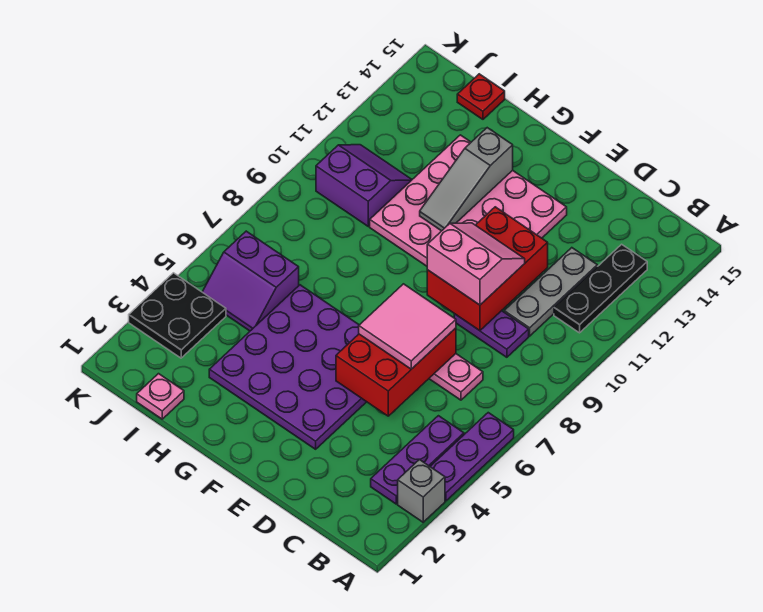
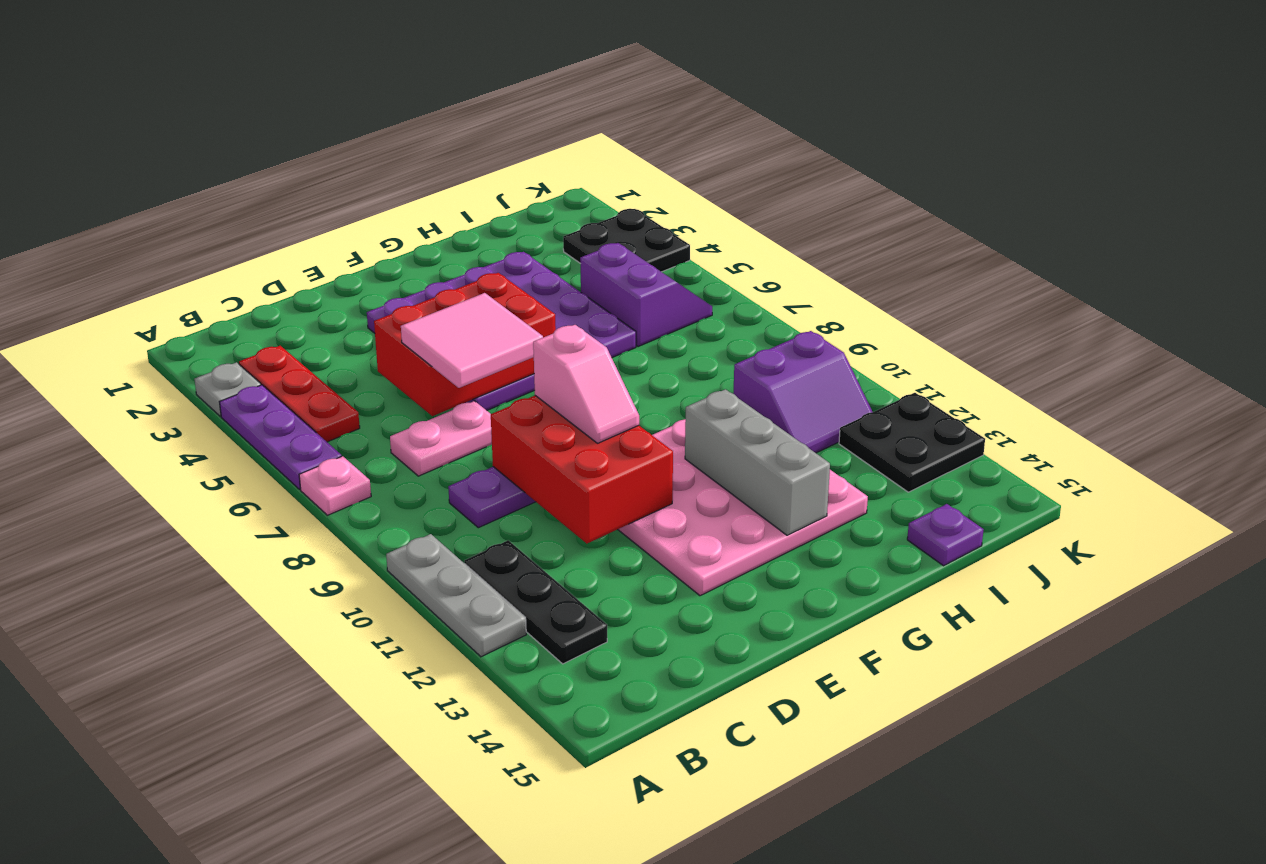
grey 1x1 brick [398,459,445,522] -> grey 1x1 plate [194,362,261,416]
purple 1x3 plate [371,416,464,504] -> red 1x3 plate [239,346,360,442]
grey 1x3 plate [504,248,597,336] -> grey 1x3 plate moved to [386,534,526,657]
red 2x3 brick [336,328,456,416] -> red 2x3 brick turned to [374,273,556,416]
pink 2x2 slope [427,223,525,305] -> pink 1x2 slope [533,325,639,443]
grey 1x3 slope [420,128,513,231] -> grey 1x3 brick [685,389,830,535]
pink 1x1 plate [137,374,184,419] -> pink 1x1 plate moved to [299,456,371,515]
purple 2x2 slope [203,231,299,331] -> purple 2x2 slope turned to [580,243,712,347]
red 1x1 plate [457,74,505,119] -> purple 1x1 plate [907,504,984,566]
none -> black 2x2 plate [839,393,985,492]

